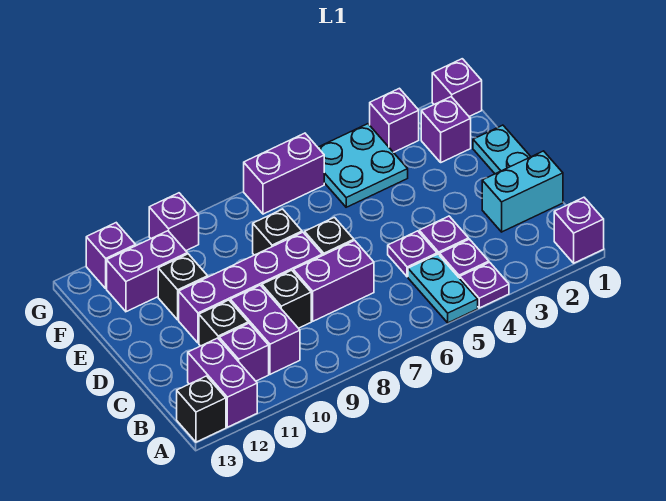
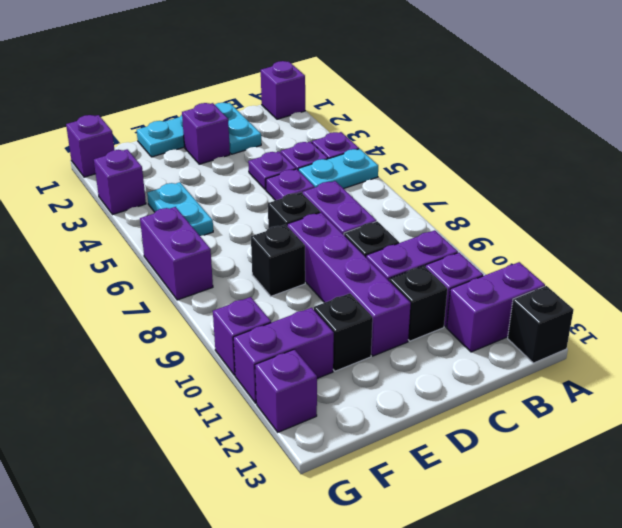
cyan 1x2 brick [482,151,563,232] -> cyan 1x2 plate [215,103,261,154]
purple 1x1 brick [421,97,471,162] -> purple 1x1 brick moved to [182,103,230,164]
cyan 2x2 plate [318,124,408,207] -> cyan 1x2 plate [147,182,213,236]
purple 1x2 brick [107,231,187,312] -> purple 1x2 brick turned to [233,308,334,403]

